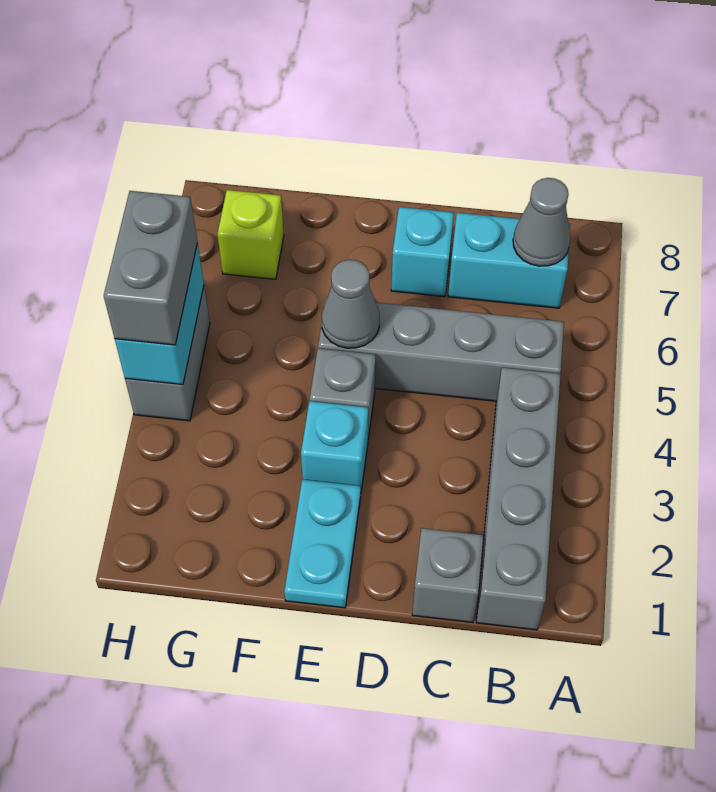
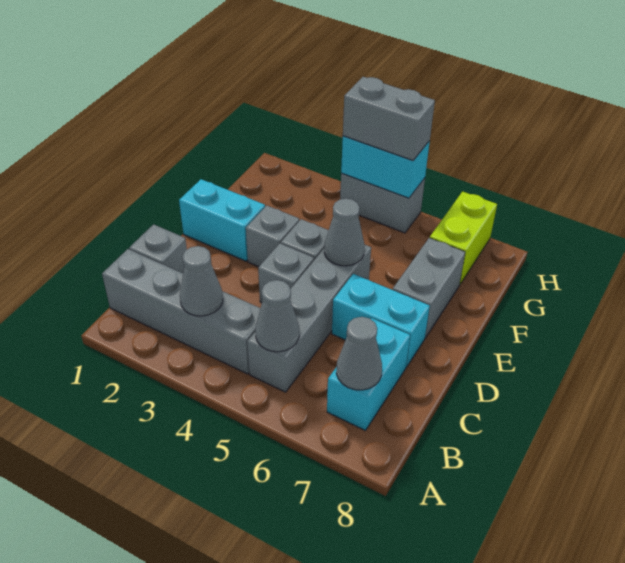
none -> grey 1x1 cone [180,246,223,316]
none -> grey 1x1 cone [255,280,299,352]
none -> grey 1x1 brick [258,243,314,303]
cyan 1x1 brick [391,207,454,297] -> cyan 1x2 brick [332,274,430,367]
cyan 1x2 plate [284,479,361,608] -> cyan 1x2 brick [179,179,265,261]
cyan 1x1 brick [301,401,368,491] -> grey 1x1 brick [246,205,299,267]
none -> grey 1x2 brick [393,238,465,338]
lime 1x1 brick [217,190,284,279] -> lime 1x2 brick [430,192,497,285]

